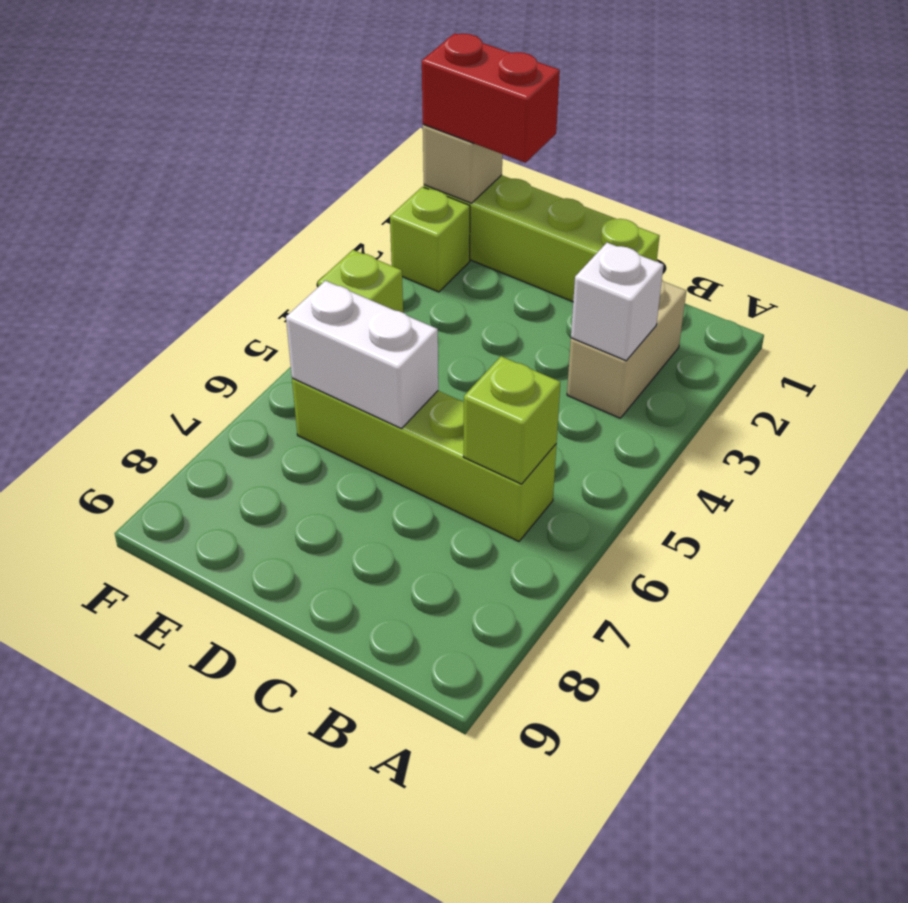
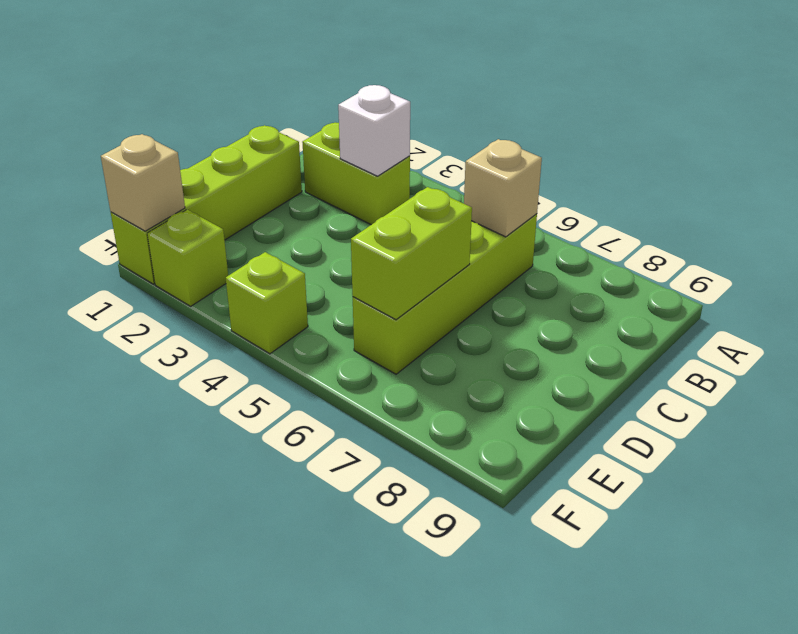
tan 1x2 brick [567,280,686,418] -> lime 1x2 brick [302,123,410,225]
lime 1x1 brick [463,356,560,484] -> tan 1x1 brick [464,139,542,237]
white 1x2 brick [286,281,438,429] -> lime 1x2 brick [351,187,472,320]
red 1x2 brick [422,33,560,163] -> none

